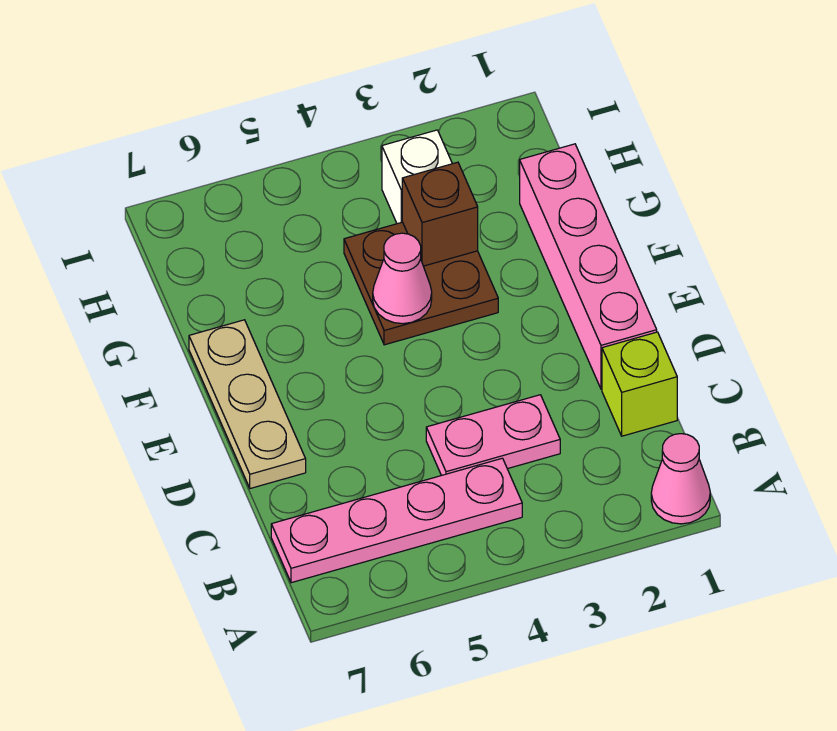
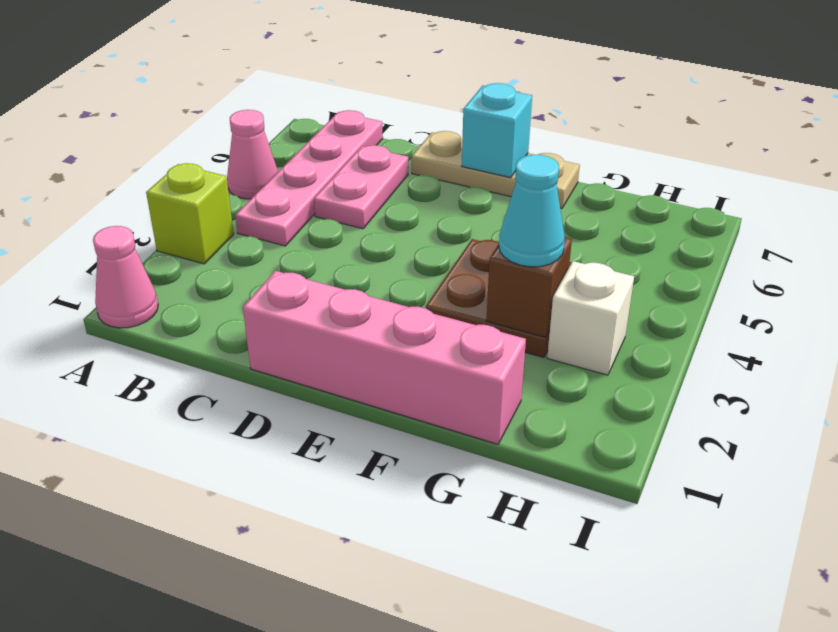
lime 1x1 brick [602,332,677,436] -> lime 1x1 brick moved to [146,163,234,264]
pink 1x2 plate [426,395,560,475] -> pink 1x2 plate moved to [314,145,408,229]
none -> cyan 1x1 brick [462,83,532,178]
pink 1x1 cone [373,233,432,324] -> pink 1x1 cone moved to [227,110,278,199]
none -> cyan 1x1 cone [499,155,565,267]

